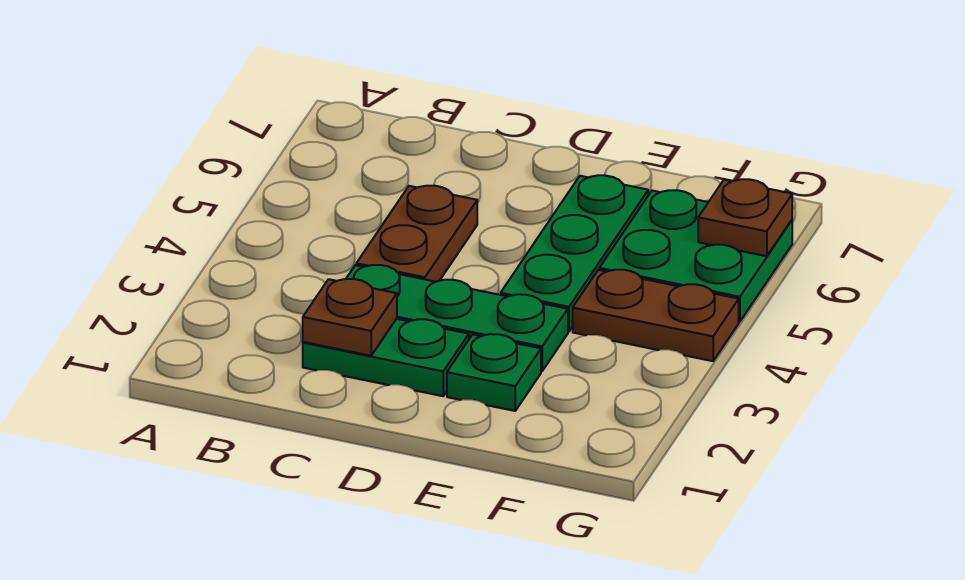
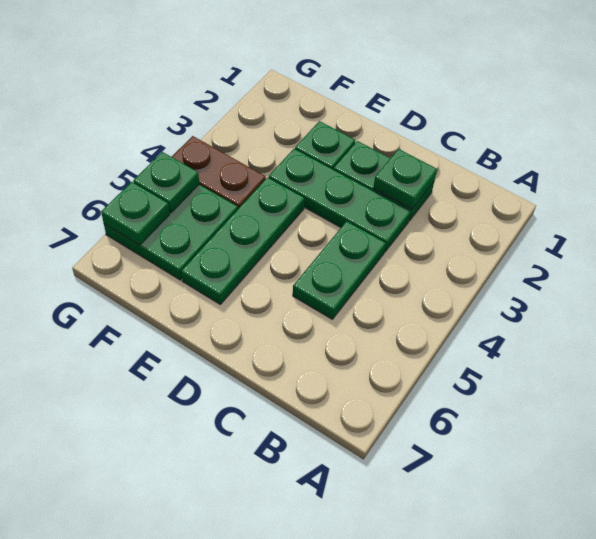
brown 1x1 plate [303,279,397,356] -> green 1x1 plate [373,149,437,209]
brown 1x2 plate [356,186,477,282] -> green 1x2 plate [293,221,386,319]
none -> green 1x1 plate [133,152,199,213]
brown 1x1 plate [698,179,792,256] -> green 1x1 plate [101,182,170,245]

